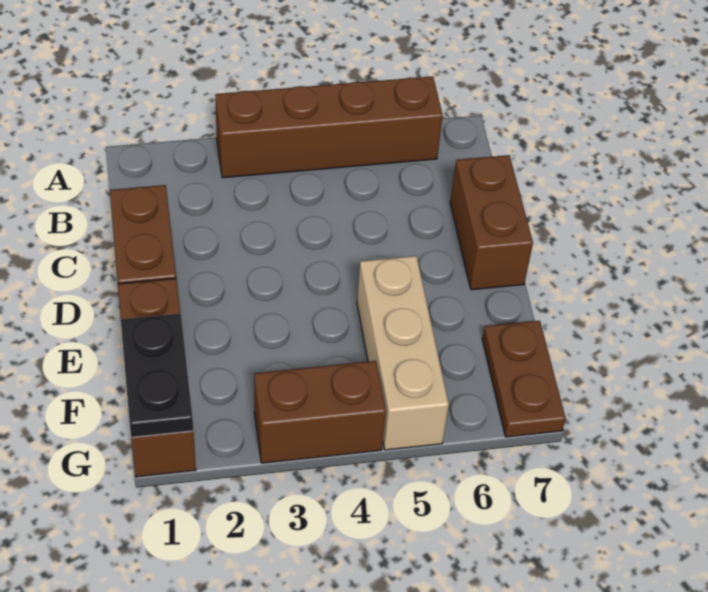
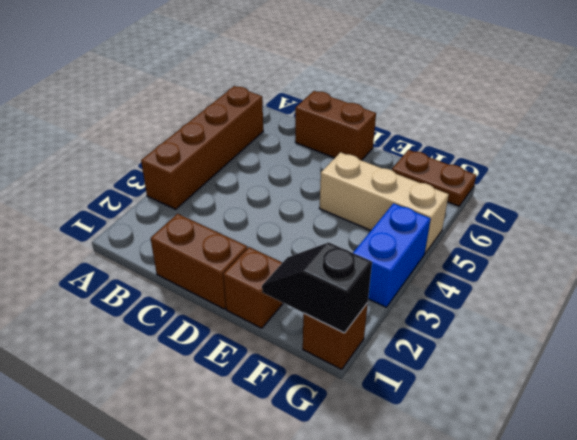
black 1x2 plate [121,314,193,437] -> black 1x2 slope [262,242,372,333]
brown 1x2 brick [254,361,386,463] -> blue 1x2 brick [353,203,431,307]

